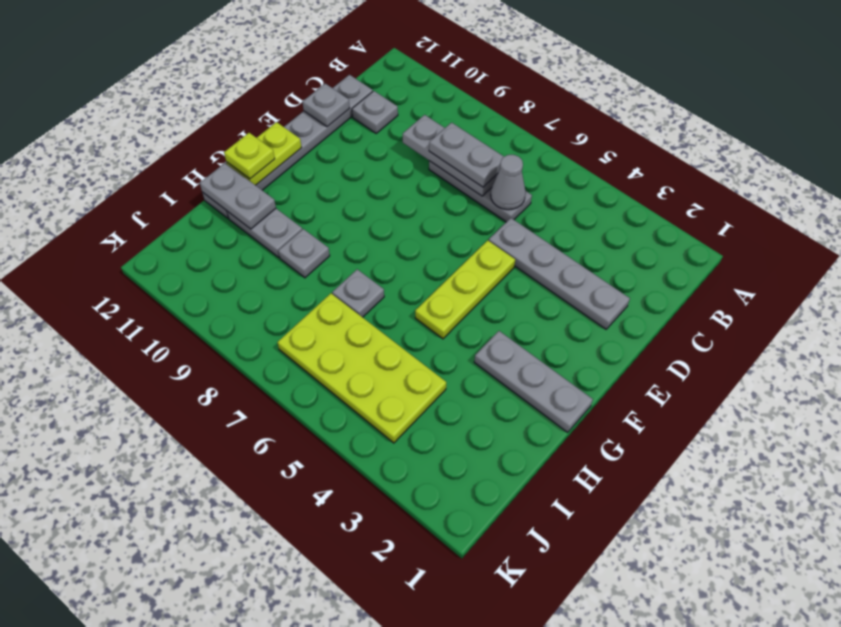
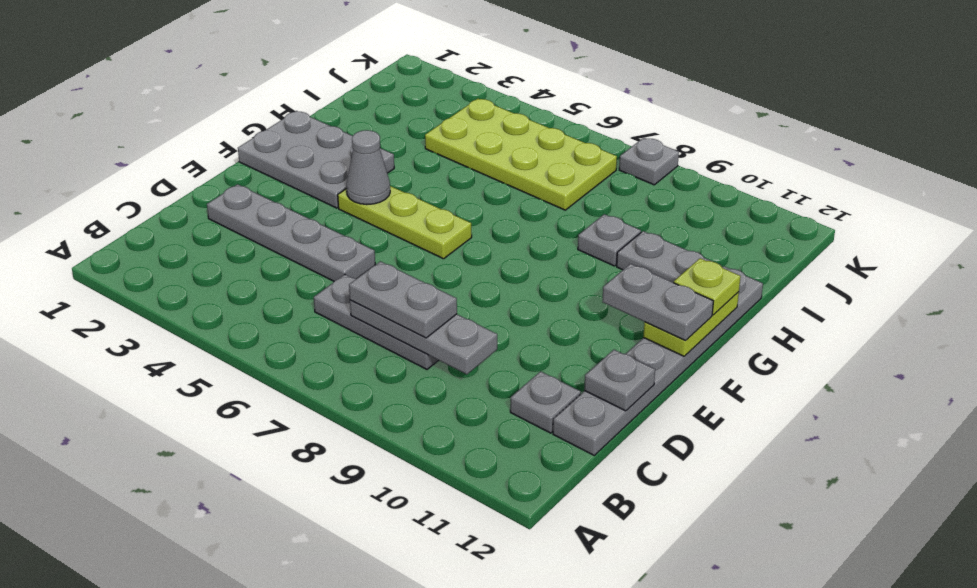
grey 1x1 cone [491,155,526,210] -> grey 1x1 cone moved to [346,130,390,205]
lime 1x3 plate [415,240,515,339] -> lime 1x3 plate turned to [338,186,472,259]
grey 1x3 plate [474,331,593,432] -> grey 2x3 plate [238,111,394,208]
grey 1x1 plate [332,269,384,317] -> grey 1x1 plate moved to [619,138,679,185]
grey 1x2 plate [200,163,276,229] -> grey 1x2 plate moved to [602,264,713,341]

